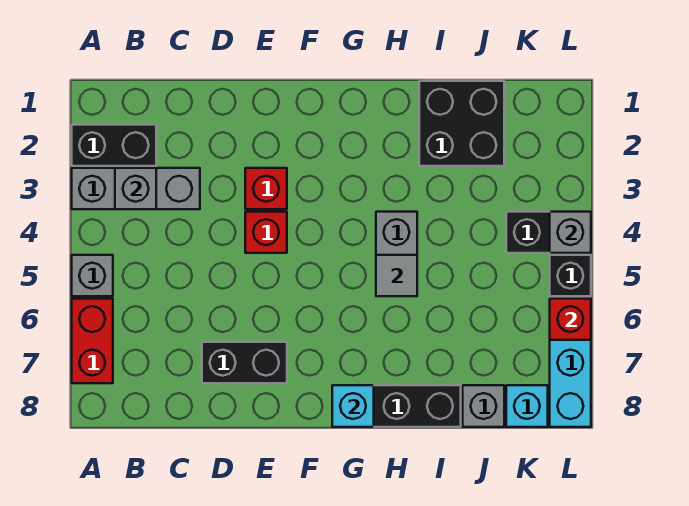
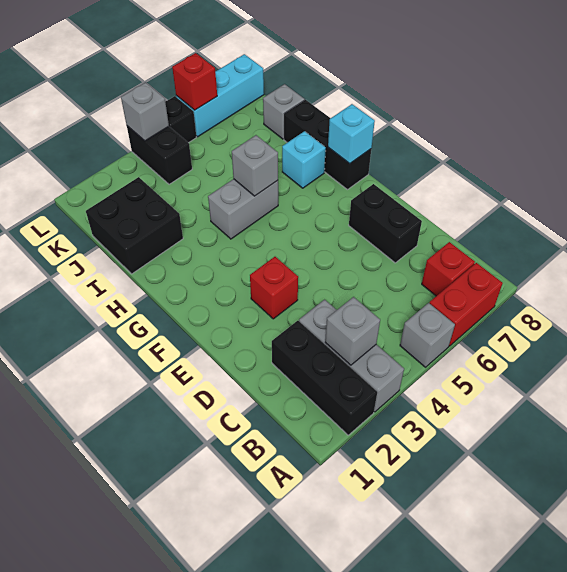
black 1x2 brick [72,125,156,166] -> black 1x3 brick [272,321,377,435]
red 1x1 brick [245,212,287,253] -> red 1x1 brick moved to [422,242,475,296]
grey 1x1 tile [376,255,417,296] -> grey 1x1 brick [232,135,278,196]
cyan 1x1 brick [506,385,548,427] -> cyan 1x1 brick moved to [282,131,326,188]

